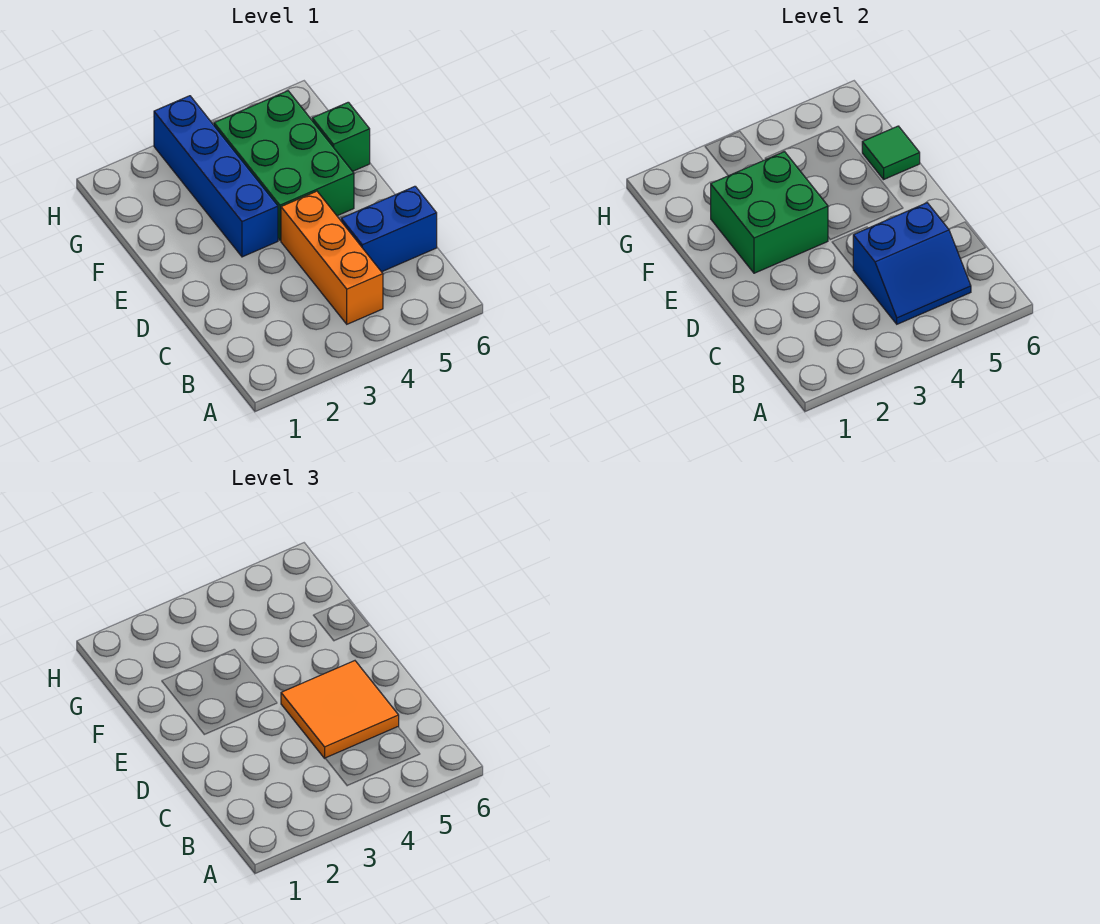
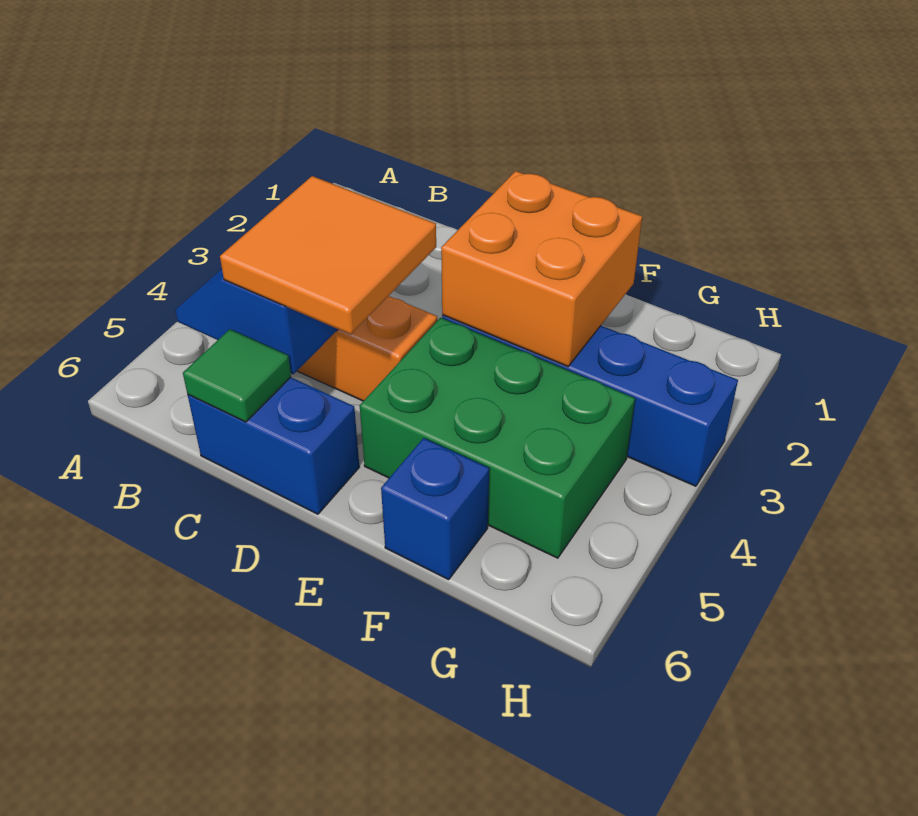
blue 1x2 brick [341,186,437,272] -> blue 1x2 brick turned to [188,377,359,514]
green 2x2 brick [711,152,828,273] -> orange 2x2 brick [441,171,642,367]
green 1x1 brick [312,102,370,171] -> blue 1x1 brick [381,438,489,580]
green 1x1 tile [862,126,920,179] -> green 1x1 tile moved to [183,329,291,422]

